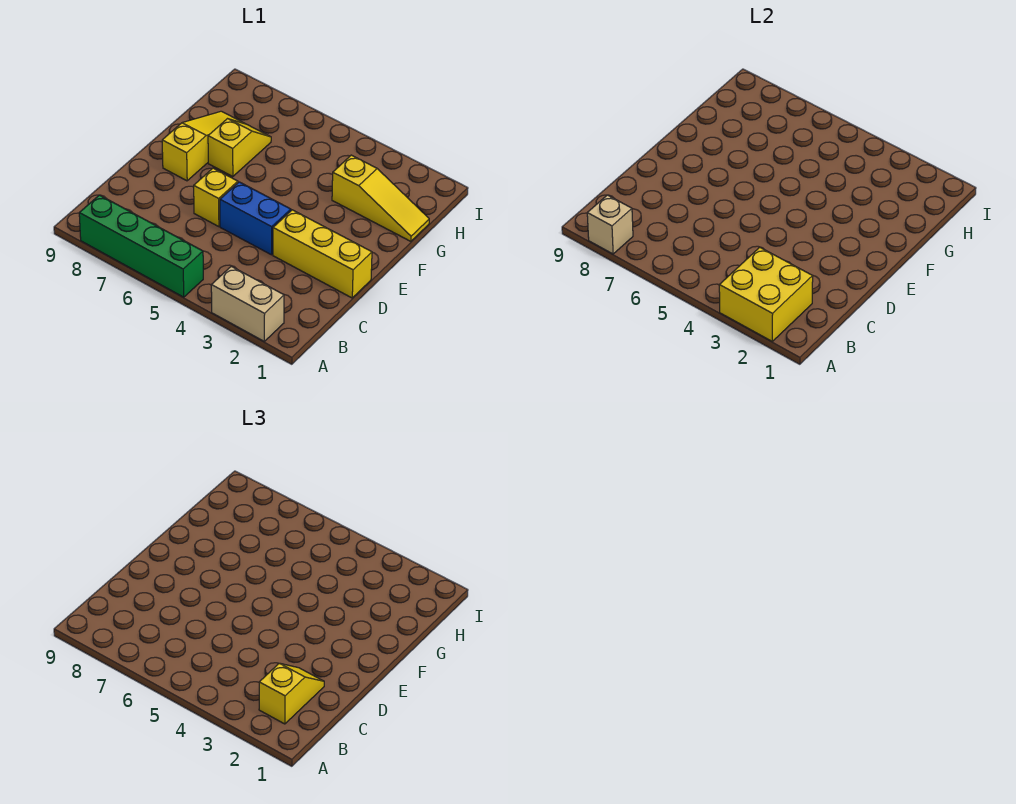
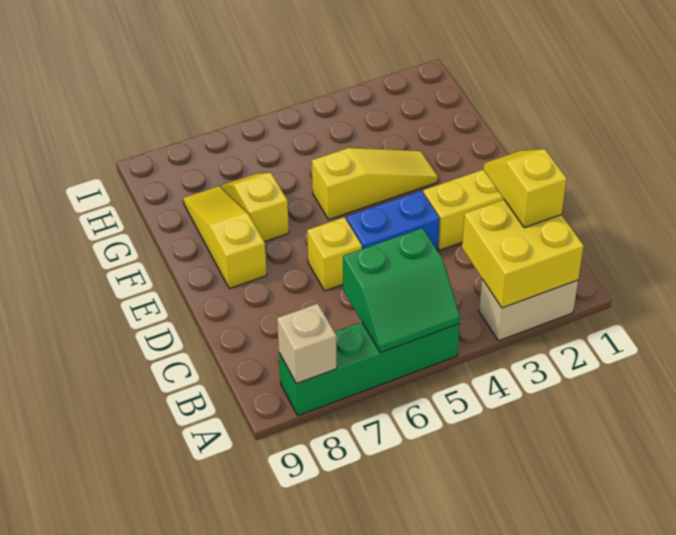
none -> green 2x2 slope [343,228,460,353]
yellow 1x3 slope [332,155,429,241] -> yellow 1x3 slope moved to [312,148,438,220]

